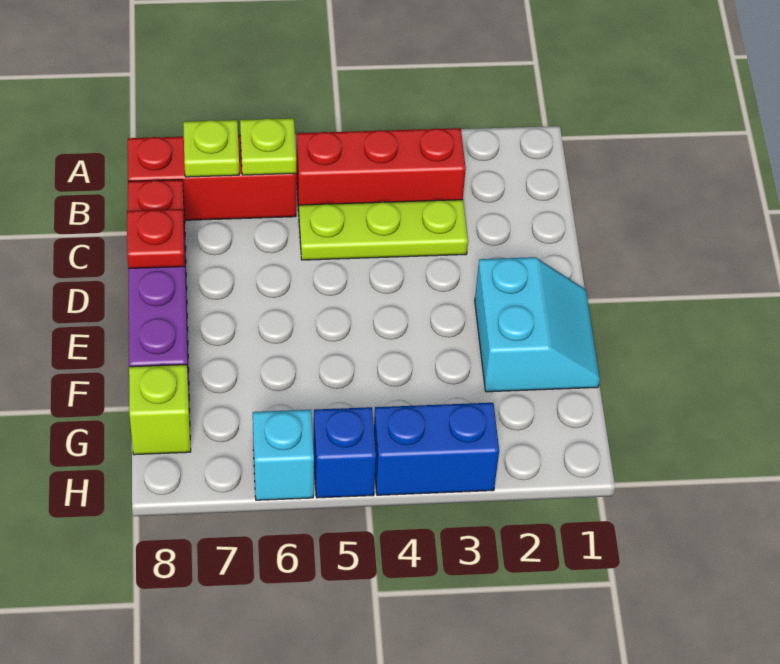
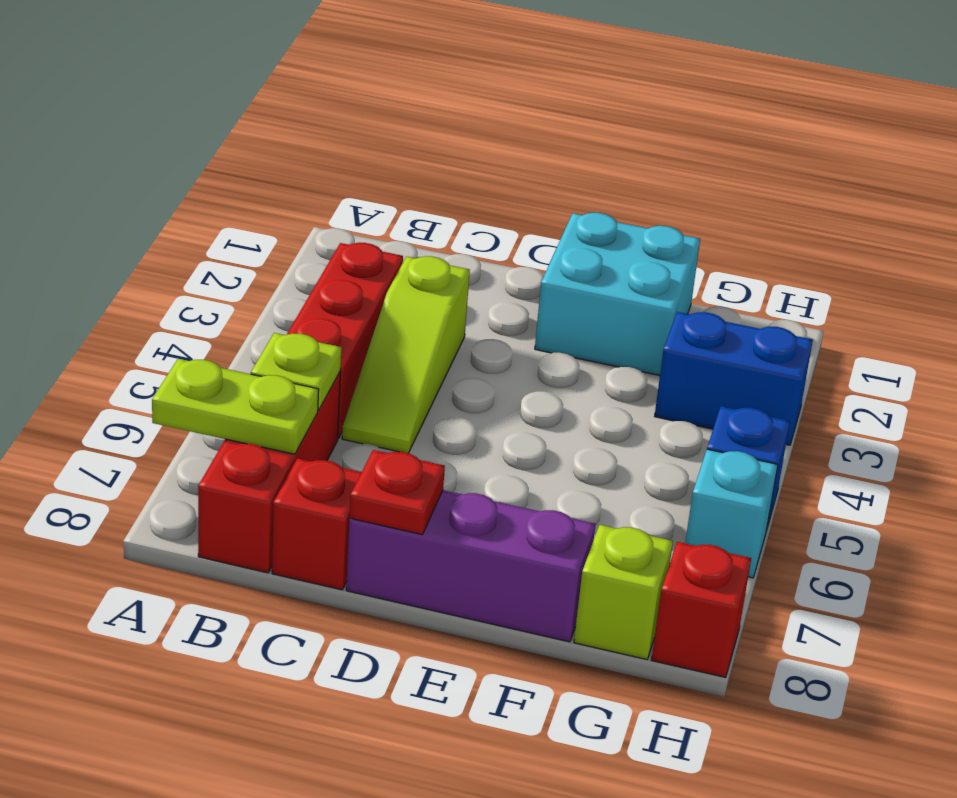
lime 1x1 plate [183,120,239,177] -> lime 1x2 plate [152,359,319,454]
lime 1x3 plate [299,200,468,260] -> lime 1x3 slope [342,256,470,453]
cyan 2x2 slope [475,257,600,392] -> cyan 2x2 brick [535,213,700,376]
blue 1x2 brick [374,403,499,495] -> blue 1x2 brick turned to [655,312,813,445]
none -> red 1x1 brick [651,542,751,678]

